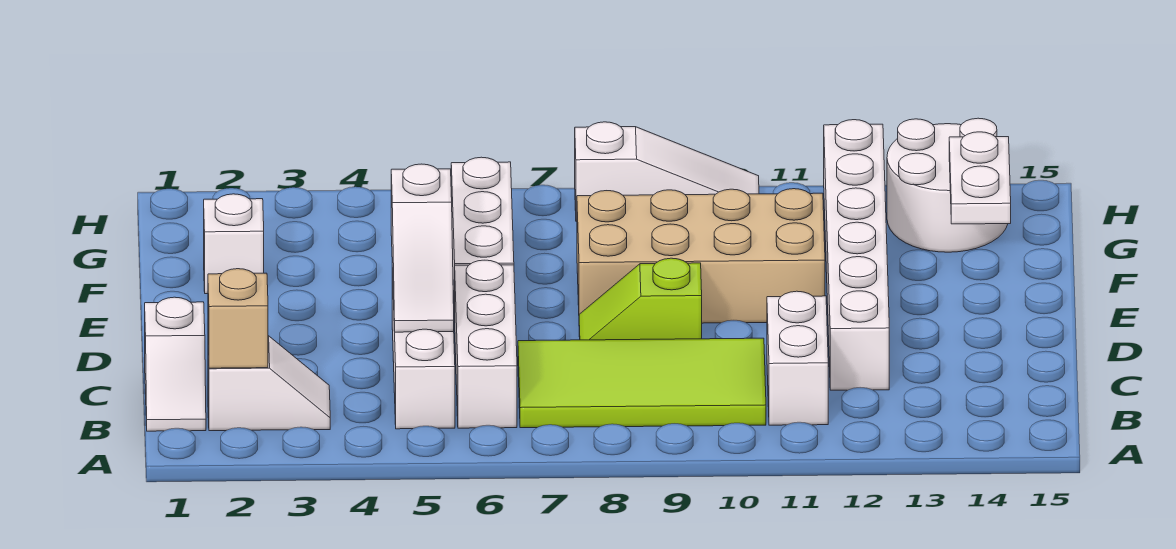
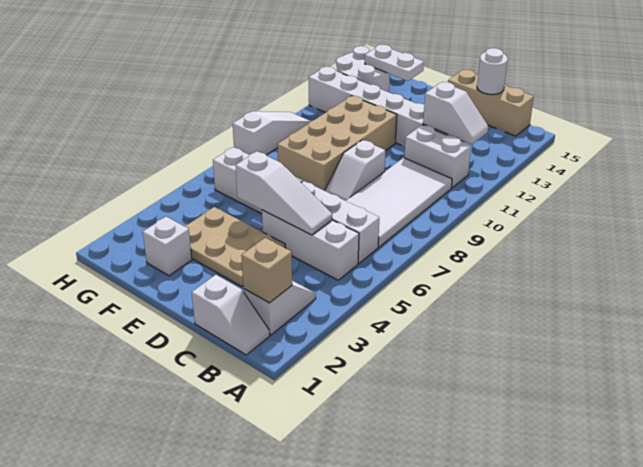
lime 2x4 tile [518,338,766,428] -> white 2x4 tile [346,158,452,247]
none -> white 1x2 slope [423,82,488,144]
none -> tan 1x3 brick [448,70,534,136]
none -> white 1x1 round brick [477,48,508,95]
none -> tan 2x3 plate [185,207,285,287]
lime 1x2 slope [579,258,702,340] -> white 1x2 slope [325,140,385,201]

